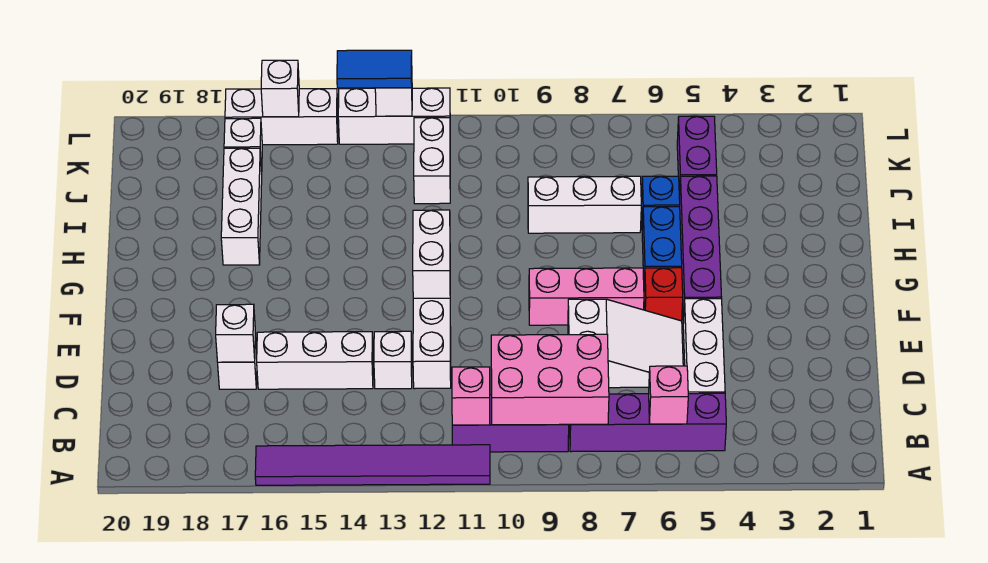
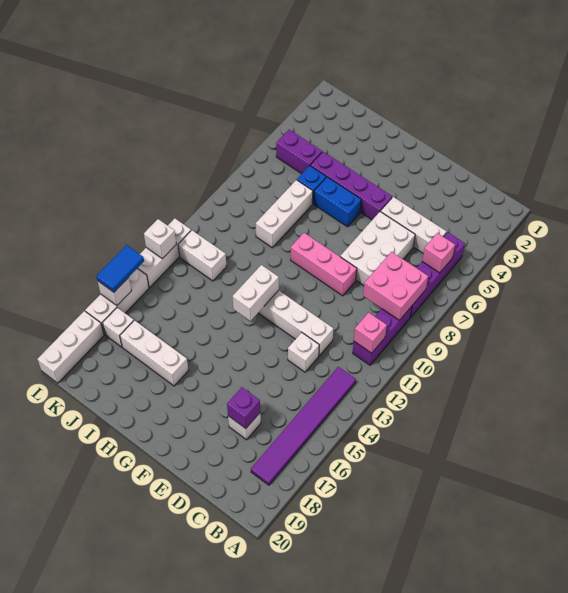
purple 1x6 tile [255,445,490,485] -> purple 1x6 tile moved to [251,367,356,485]
pink 2x3 brick [491,334,609,425] -> pink 2x2 brick [363,252,428,320]
white 2x3 slope [568,299,683,388] -> white 2x3 brick [340,212,415,286]
white 1x3 brick [257,332,373,389] -> white 1x3 brick moved to [37,311,104,383]
white 1x1 brick [216,304,255,362] -> purple 1x1 brick [227,387,260,428]
red 1x1 brick [644,268,683,321] -> none
pink 1x3 brick [529,268,644,325] -> pink 1x3 brick turned to [291,233,357,296]
white 1x2 brick [413,210,450,298] -> white 1x2 brick turned to [232,265,279,321]
blue 1x2 tile [337,50,412,88] -> blue 1x2 tile moved to [96,245,144,292]

